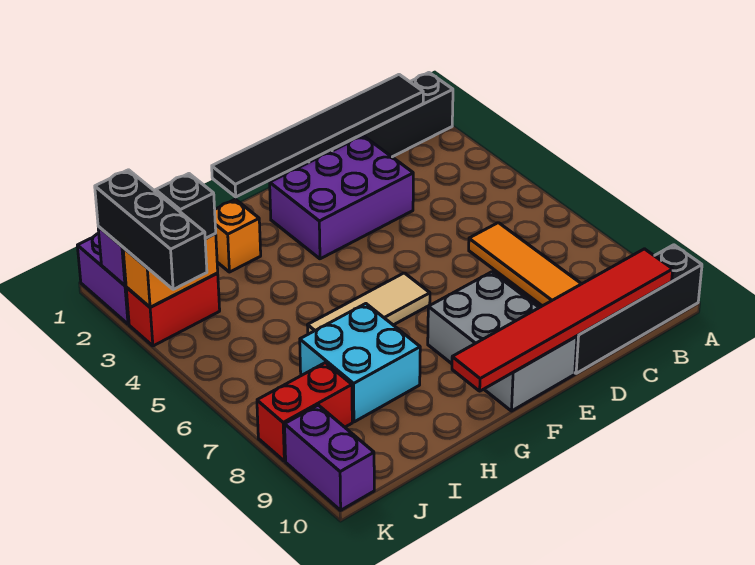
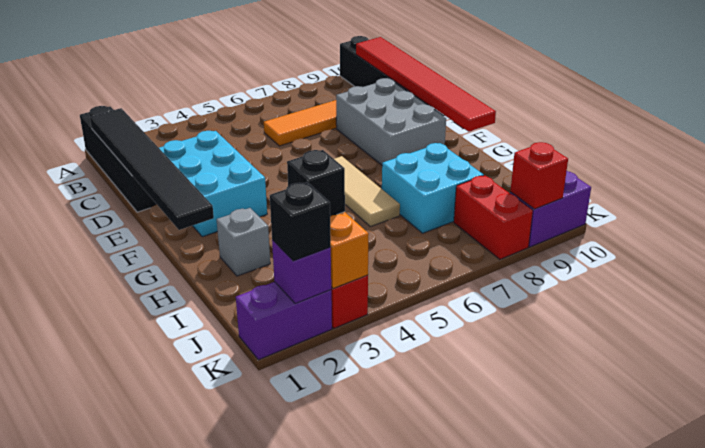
purple 2x3 brick [270,136,413,259] -> cyan 2x3 brick [159,131,267,237]
grey 2x3 brick [428,272,577,411] -> grey 2x3 brick turned to [336,78,446,165]
orange 1x1 brick [215,199,261,272] -> grey 1x1 brick [216,208,270,276]
black 1x3 brick [95,170,207,290] -> black 1x1 brick [270,182,331,261]
none -> red 1x1 brick [510,142,568,209]

